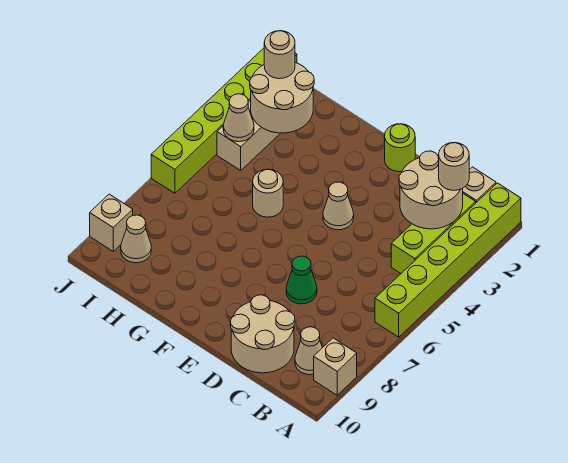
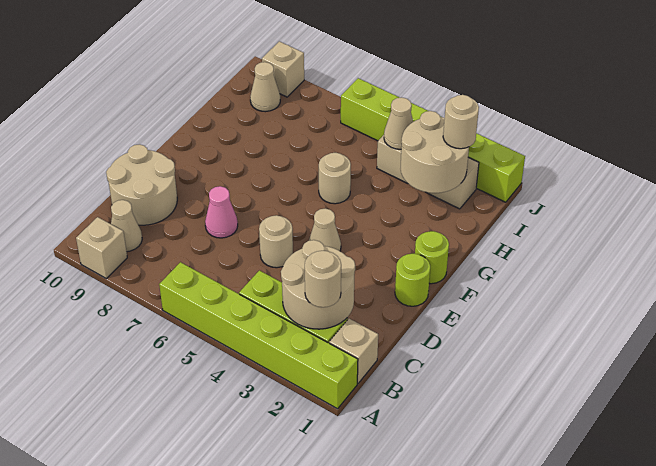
none -> tan 1x1 round brick [259,215,293,268]
green 1x1 cone [286,256,317,304] -> pink 1x1 cone [205,186,238,238]
none -> lime 1x1 round brick [415,231,449,284]

